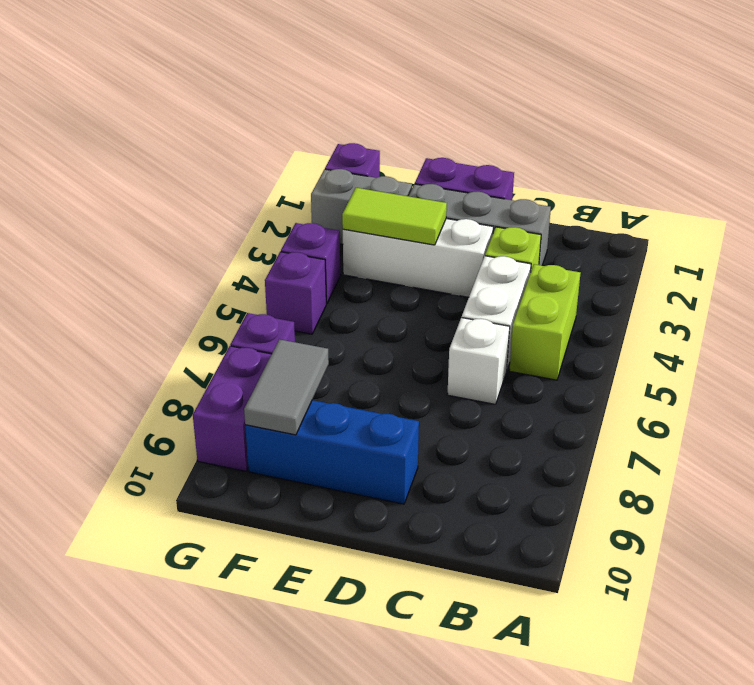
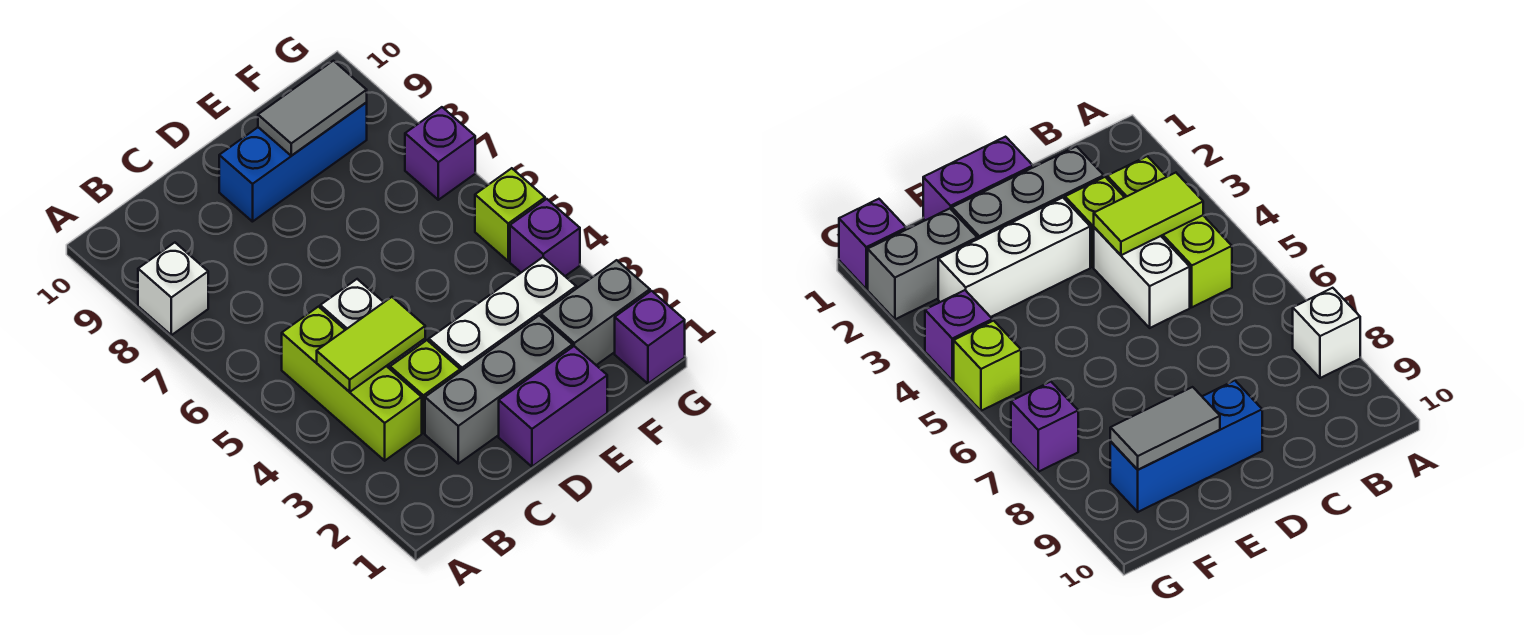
lime 1x2 brick [509,264,581,380] -> lime 1x3 brick [282,307,422,461]
white 1x1 brick [447,318,510,404] -> white 1x1 brick moved to [138,243,208,335]
lime 1x2 tile [342,188,447,245] -> lime 1x2 tile moved to [317,297,425,392]
grey 1x2 tile [244,339,329,435] -> grey 1x2 tile turned to [258,61,367,156]
purple 1x1 brick [265,252,326,334] -> lime 1x1 brick [475,168,545,261]
purple 1x2 brick [193,346,271,471] -> none

